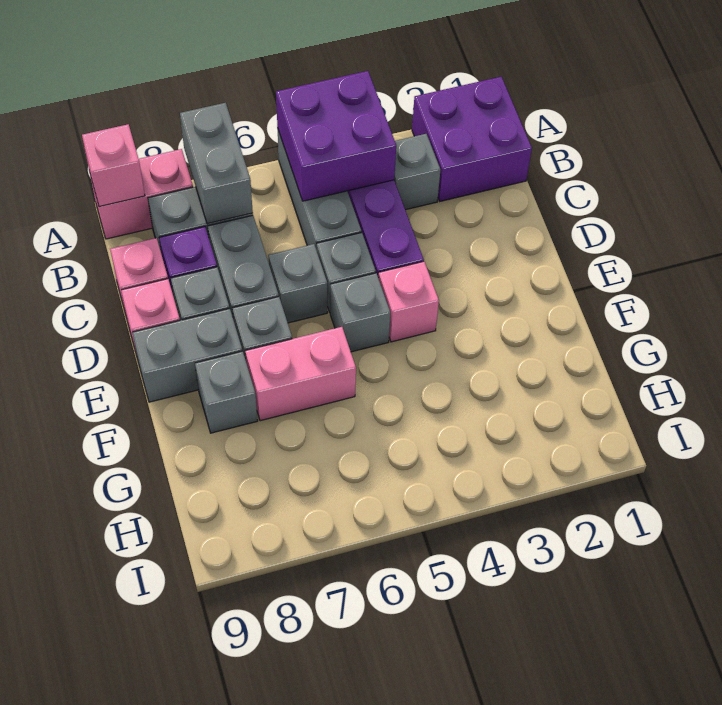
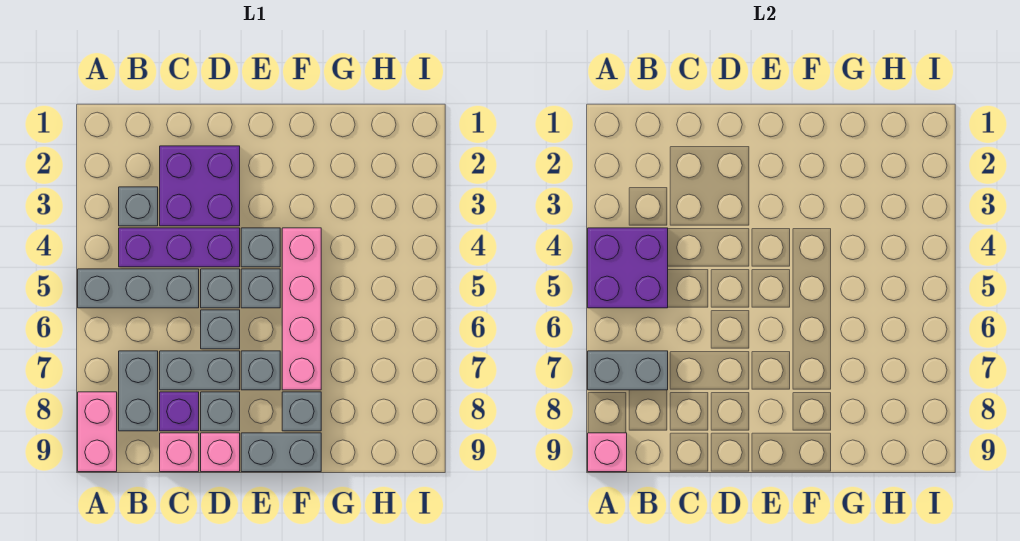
purple 2x2 brick [412,77,532,201] -> purple 2x2 brick moved to [160,146,240,226]
pink 1x1 brick [378,261,439,342] -> grey 1x1 brick [241,228,280,267]
grey 1x2 brick [132,309,242,402] -> grey 1x2 brick turned to [241,433,321,472]
pink 1x2 brick [245,327,356,421] -> pink 1x4 brick [282,228,321,390]

